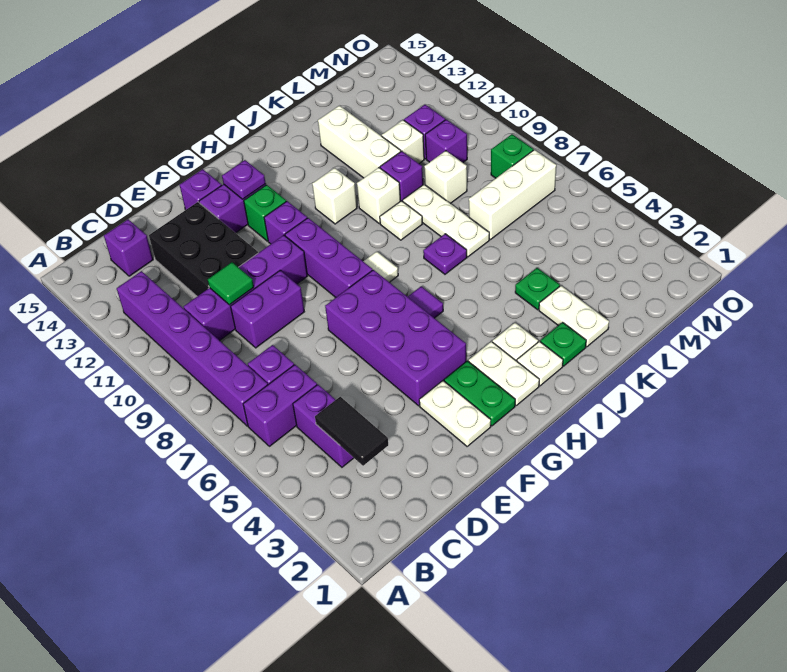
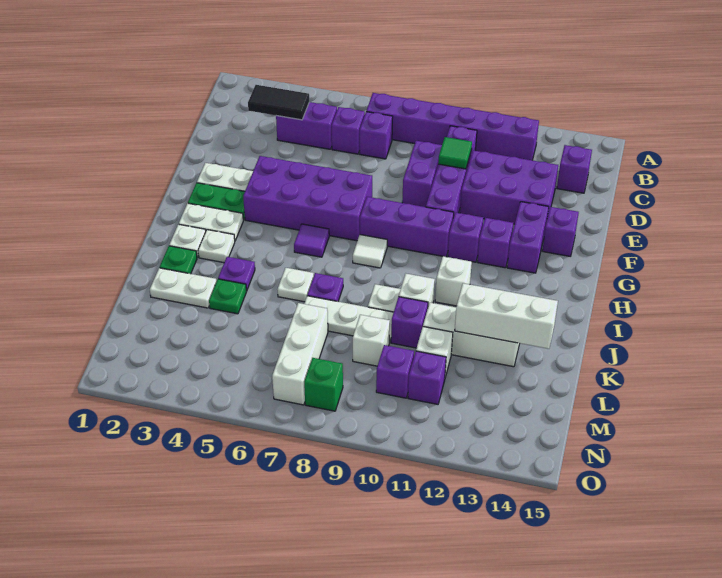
purple 1x2 brick [243,365,317,446] -> purple 1x1 brick [332,107,365,154]
black 2x3 brick [149,202,258,296] -> purple 2x3 brick [460,150,558,224]
green 1x1 brick [244,185,286,241] -> purple 1x1 brick [478,218,513,268]
purple 1x1 plate [222,160,266,199] -> purple 1x1 plate moved to [218,257,255,291]
none -> white 1x1 plate [277,268,314,302]
none -> white 1x3 brick [455,283,558,349]

